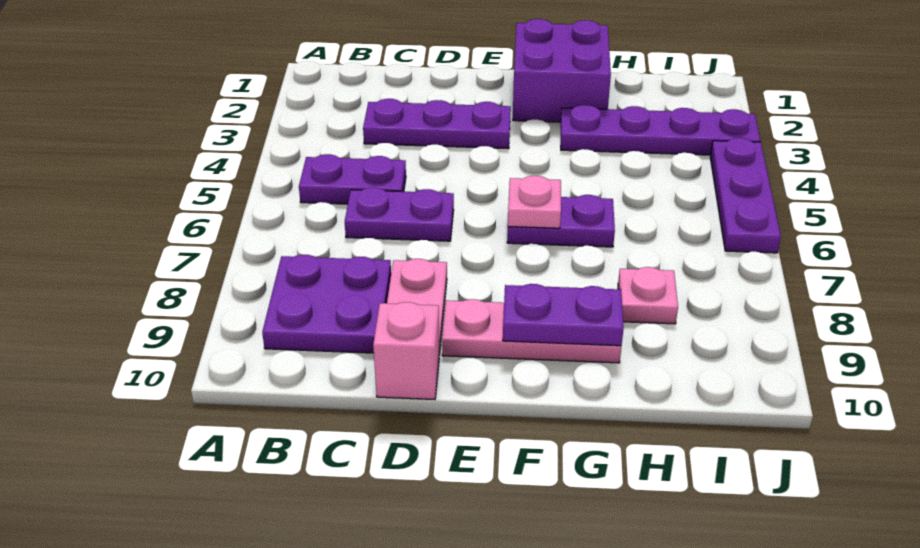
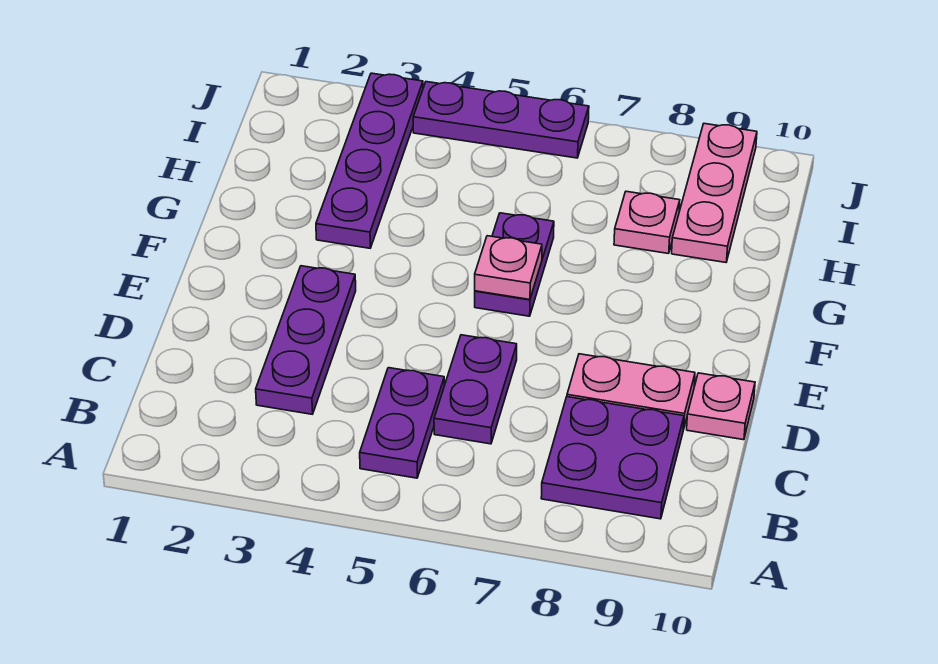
pink 1x1 brick [373,302,439,400] -> pink 1x1 plate [687,373,755,440]
pink 1x3 plate [442,299,621,363] -> pink 1x3 plate moved to [672,124,757,262]
purple 2x2 brick [513,19,611,122] -> none
purple 1x2 plate [503,284,624,346] -> none

